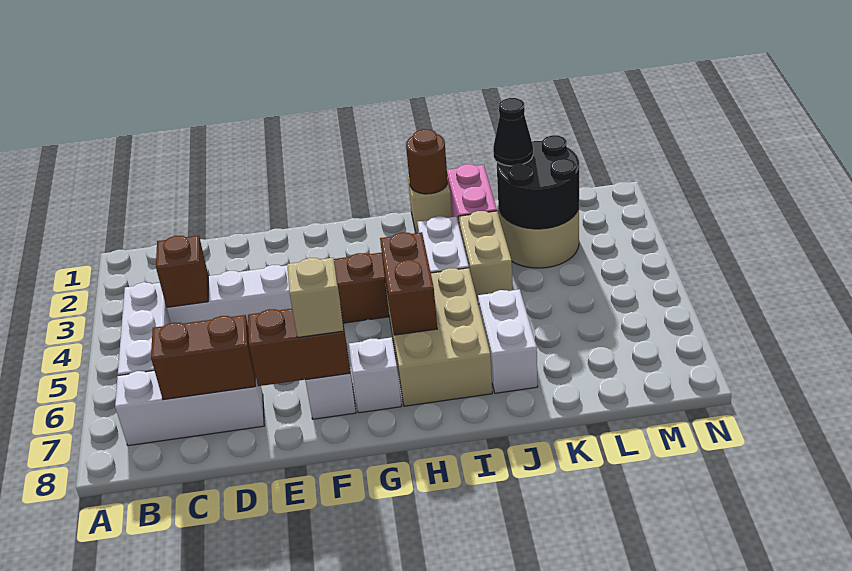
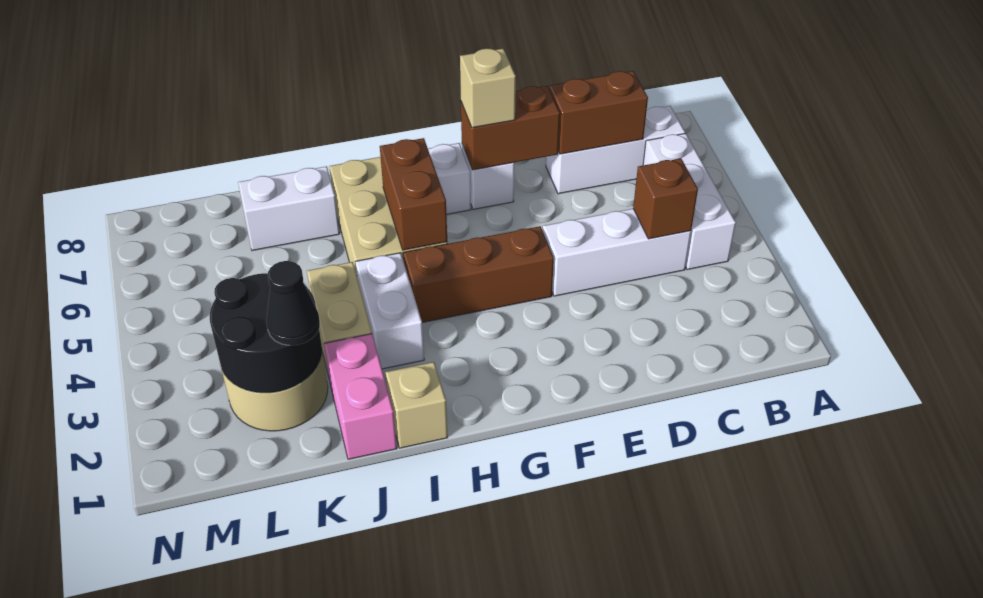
brown 1x1 round brick [406,129,448,194] -> none
white 1x2 brick [478,289,538,393] -> white 1x2 brick turned to [238,166,340,251]

